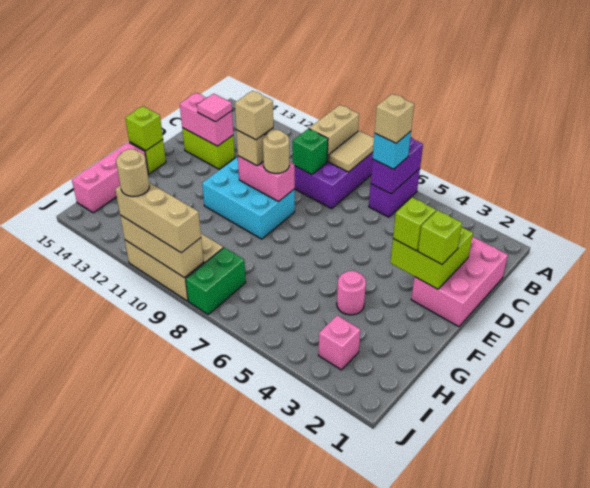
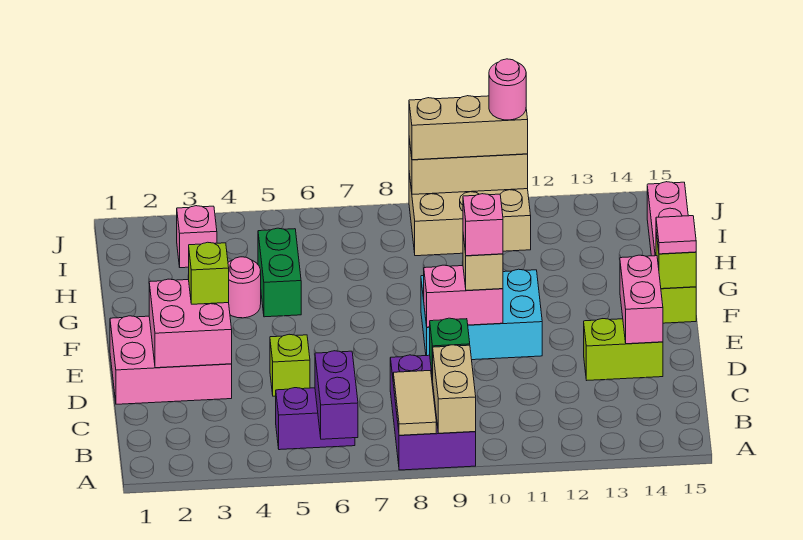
purple 1x2 brick [369,169,420,217] -> purple 1x2 brick turned to [276,388,355,450]
cyan 1x1 brick [373,131,411,169] -> none
tan 1x1 brick [375,94,414,143] -> none
pink 2x3 brick [411,237,508,327] -> pink 2x3 brick turned to [110,316,232,404]
lime 2x2 brick [390,227,473,289] -> pink 2x2 brick [149,279,232,368]
pink 1x2 brick [180,93,233,146] -> pink 1x2 brick turned to [620,255,663,344]
pink 1x1 tile [197,94,232,122] -> pink 1x1 tile moved to [656,216,696,254]
lime 1x1 brick [418,210,462,264] -> lime 1x1 brick moved to [270,334,310,396]
tan 1x1 round brick [263,130,289,174] -> none
tan 1x1 brick [235,91,273,140] -> pink 1x1 brick [463,194,503,256]
green 1x2 brick [186,248,246,314] -> green 1x2 brick moved to [258,228,301,317]
tan 1x1 round brick [116,149,149,197] -> pink 1x1 round brick [489,59,526,120]

